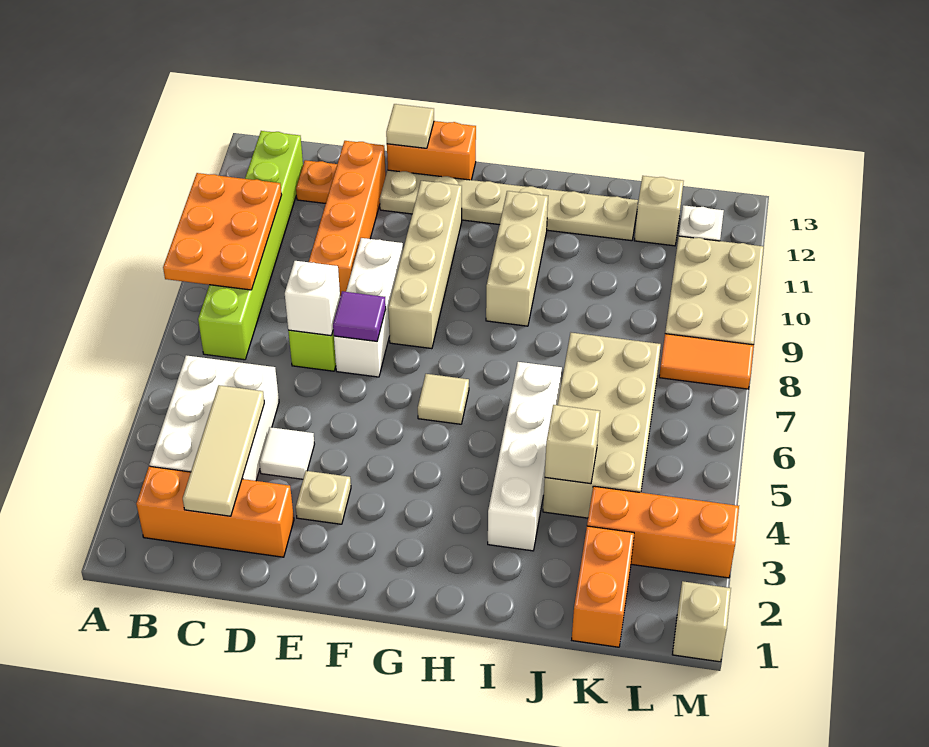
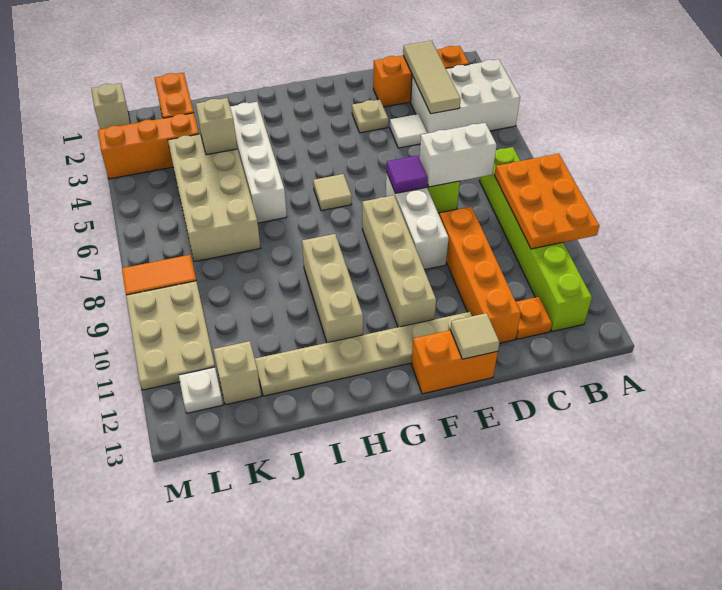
white 2x3 brick [149,355,279,481] -> white 2x3 brick turned to [411,59,520,133]
white 1x1 brick [285,261,340,336] -> white 1x2 brick [419,123,497,187]

